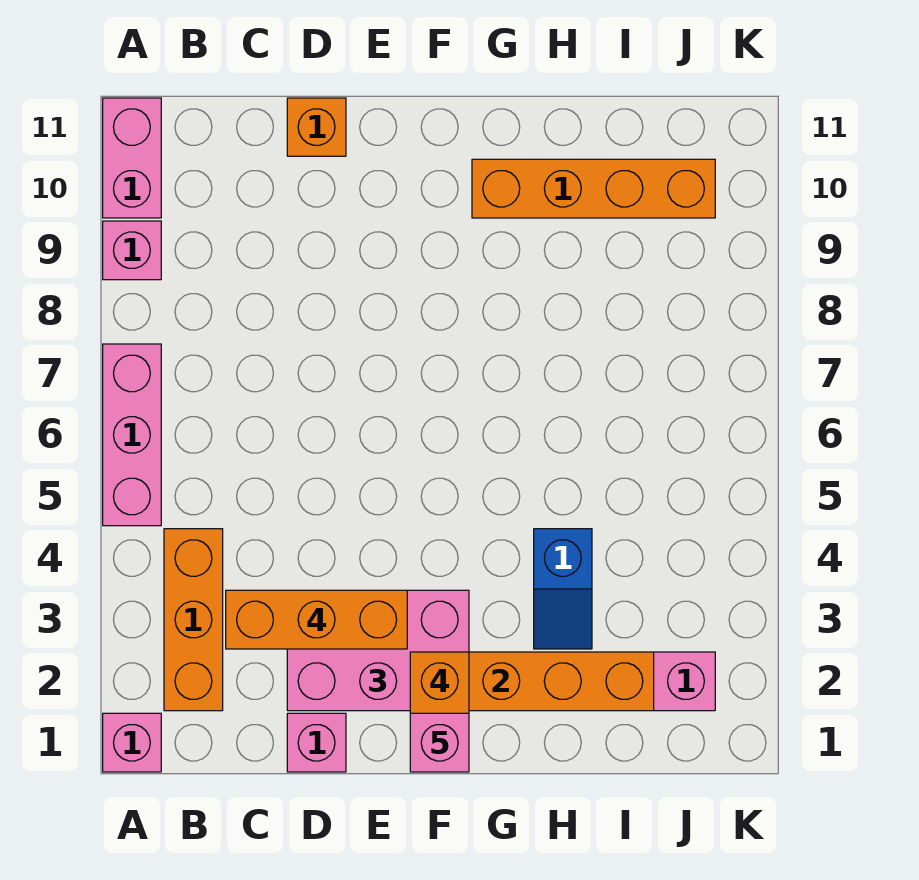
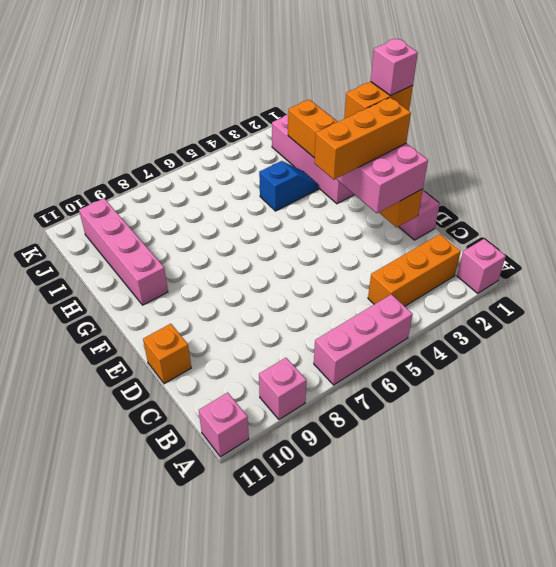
pink 1x2 brick [103,98,161,218] -> pink 1x1 brick [199,393,249,457]
orange 1x3 brick [226,590,407,649] -> orange 1x3 brick turned to [314,97,411,180]
orange 1x4 brick [472,159,715,218] -> pink 1x4 brick [79,199,168,305]

